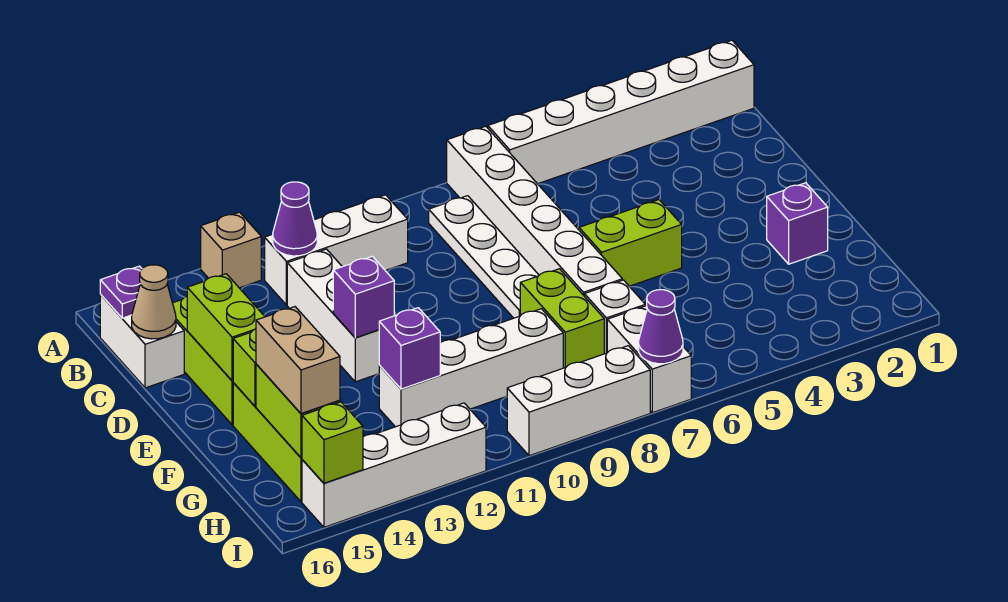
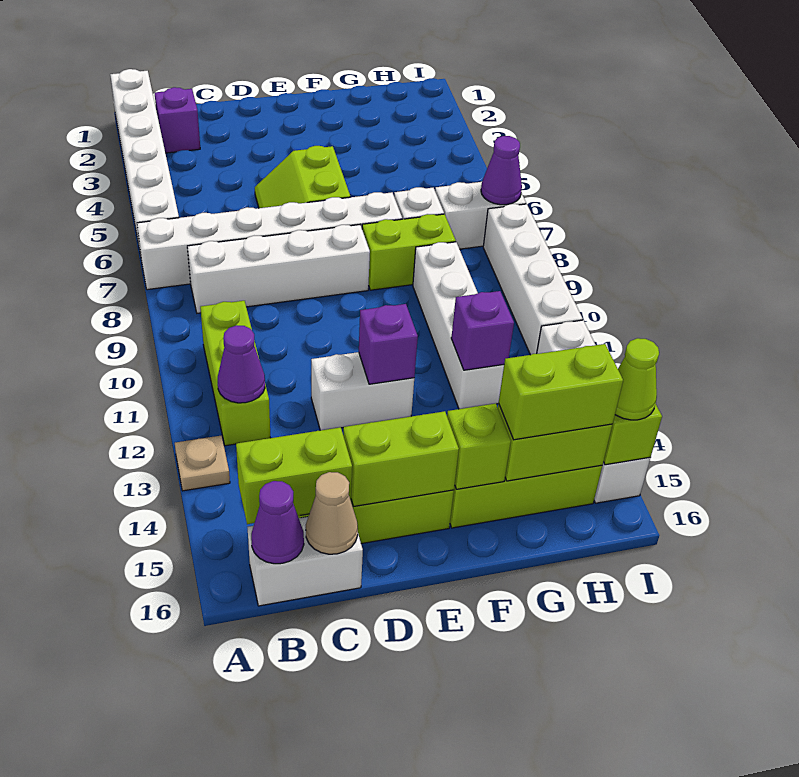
tan 1x1 brick [201,212,261,288] -> tan 1x1 plate [175,436,230,491]
white 1x4 plate [429,196,539,318] -> white 1x4 brick [187,225,370,313]
white 1x3 brick [265,195,408,305] -> lime 1x3 brick [200,301,270,446]
none -> lime 1x2 brick [236,427,352,524]
purple 1x1 plate [100,266,142,318] -> purple 1x1 cone [251,481,304,564]
white 1x3 brick [287,249,379,382] -> white 1x2 brick [311,352,414,430]
purple 1x1 brick [767,183,828,264] -> purple 1x1 brick moved to [155,87,200,153]
tan 1x2 brick [256,307,340,414] -> lime 1x2 brick [499,344,623,440]
white 1x3 brick [507,346,650,456] -> white 1x4 brick [483,204,583,355]
none -> lime 1x1 cone [615,338,659,420]

